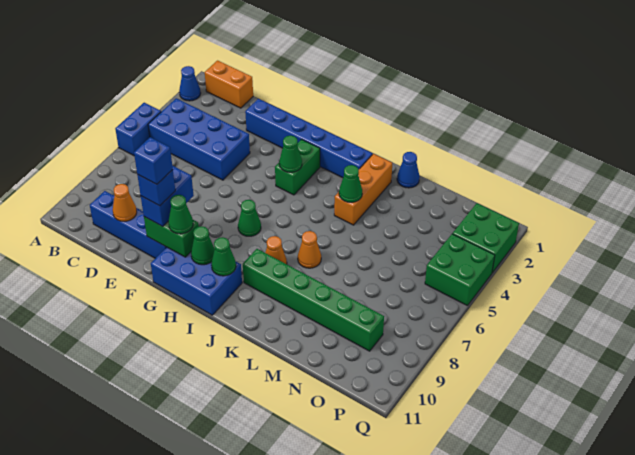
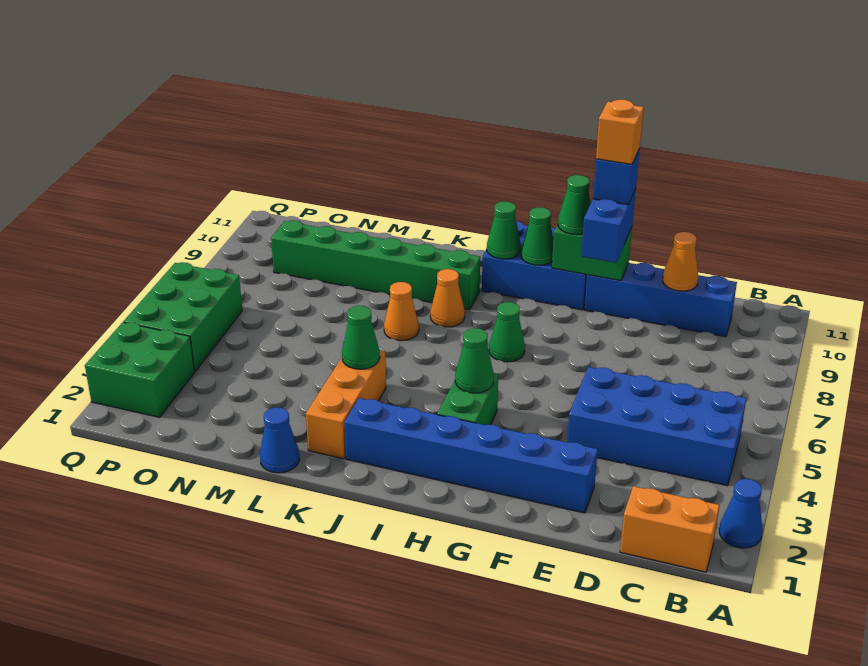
blue 1x2 brick [115,103,161,156] -> none
blue 1x1 brick [134,137,173,184] -> orange 1x1 brick [596,100,644,164]
green 2x2 brick [425,234,495,306] -> green 2x3 brick [123,262,242,372]

